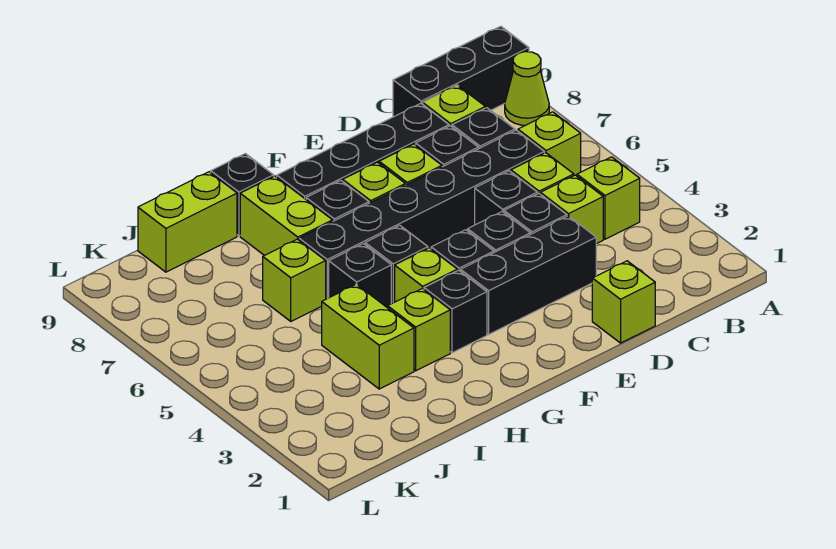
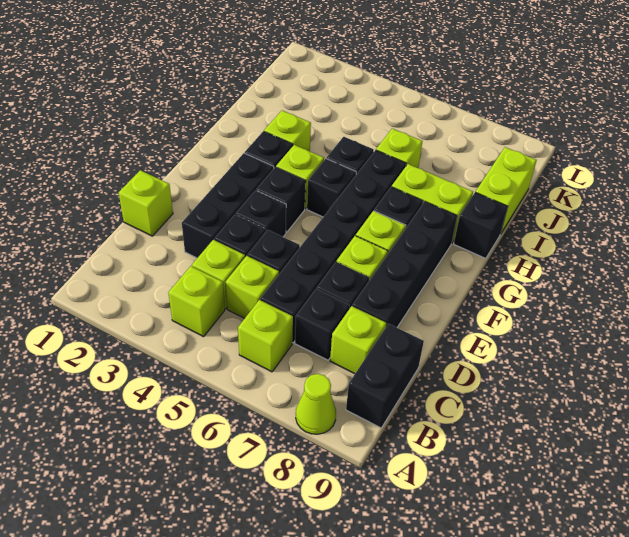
black 1x3 brick [393,26,529,117] -> black 1x2 brick [346,324,424,428]
lime 1x2 brick [322,284,414,389] -> none

